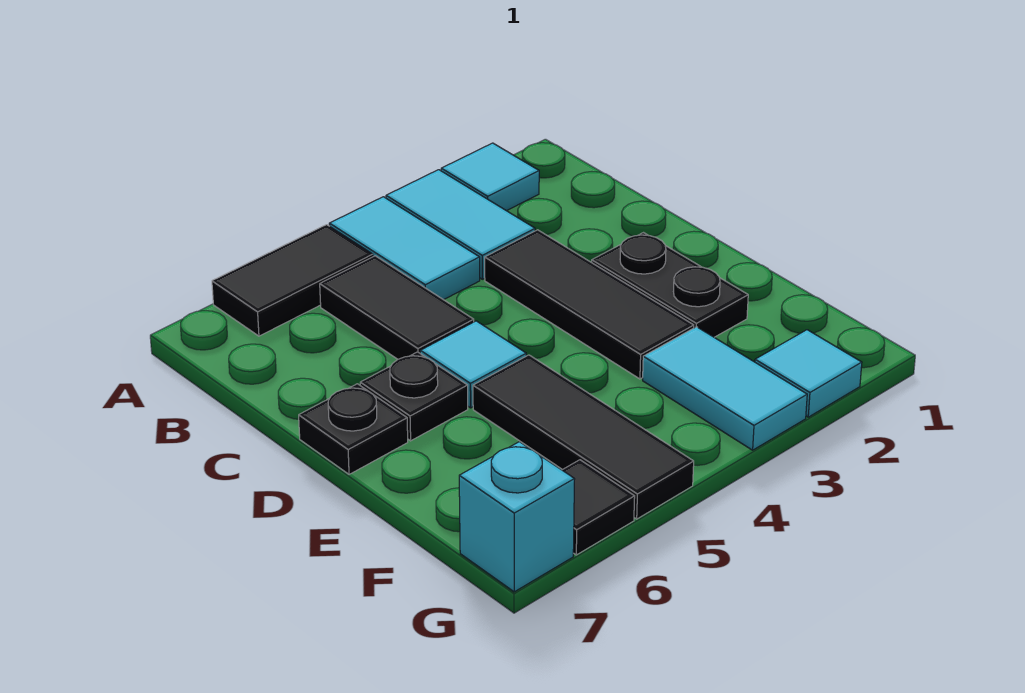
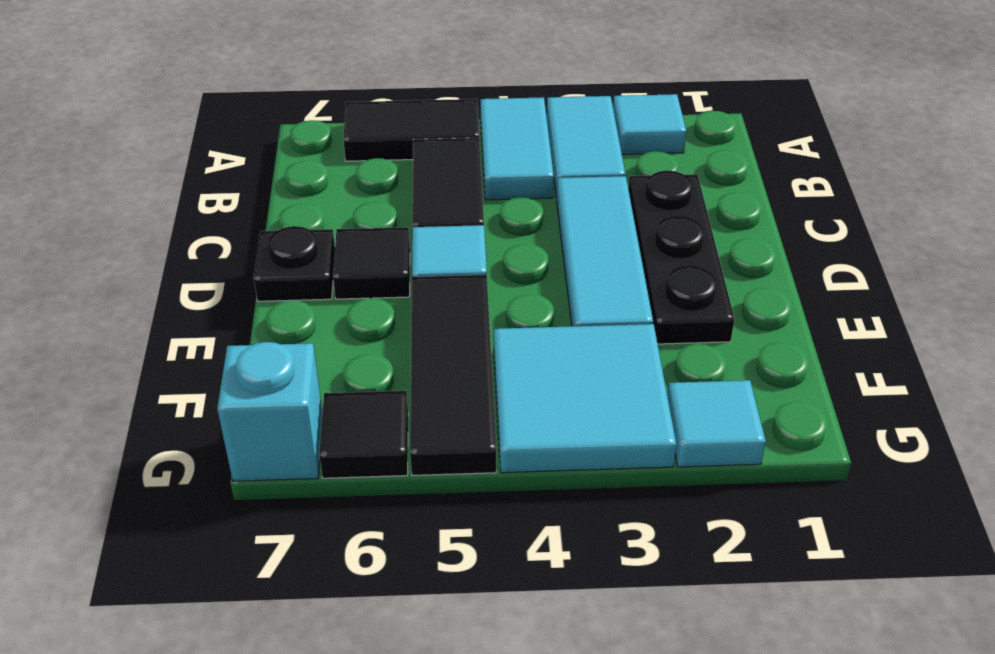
black 1x3 tile [485,230,694,379] -> cyan 1x3 tile [557,176,653,326]
black 1x2 plate [592,233,748,337] -> black 1x3 plate [628,170,735,344]
black 1x1 plate [360,352,468,441] -> black 1x1 tile [333,227,410,299]
cyan 1x2 tile [643,327,807,450] -> cyan 2x2 tile [494,324,676,473]

